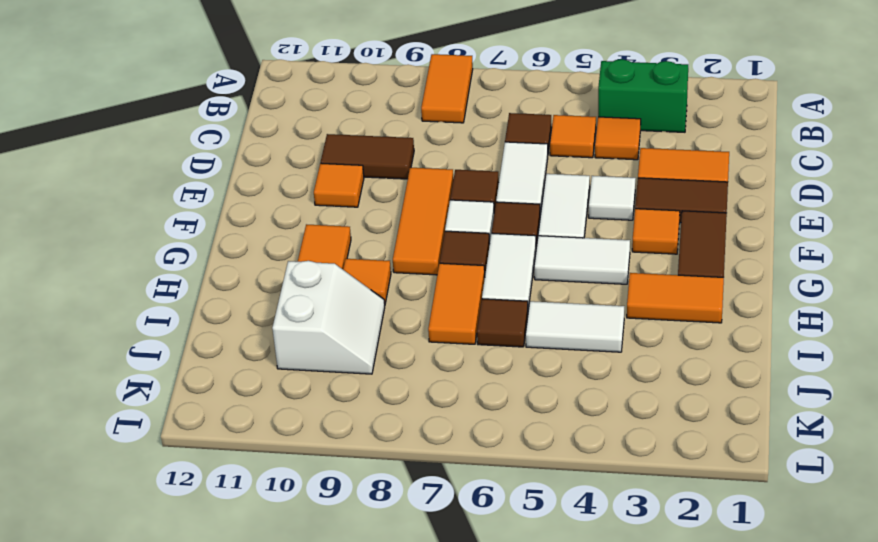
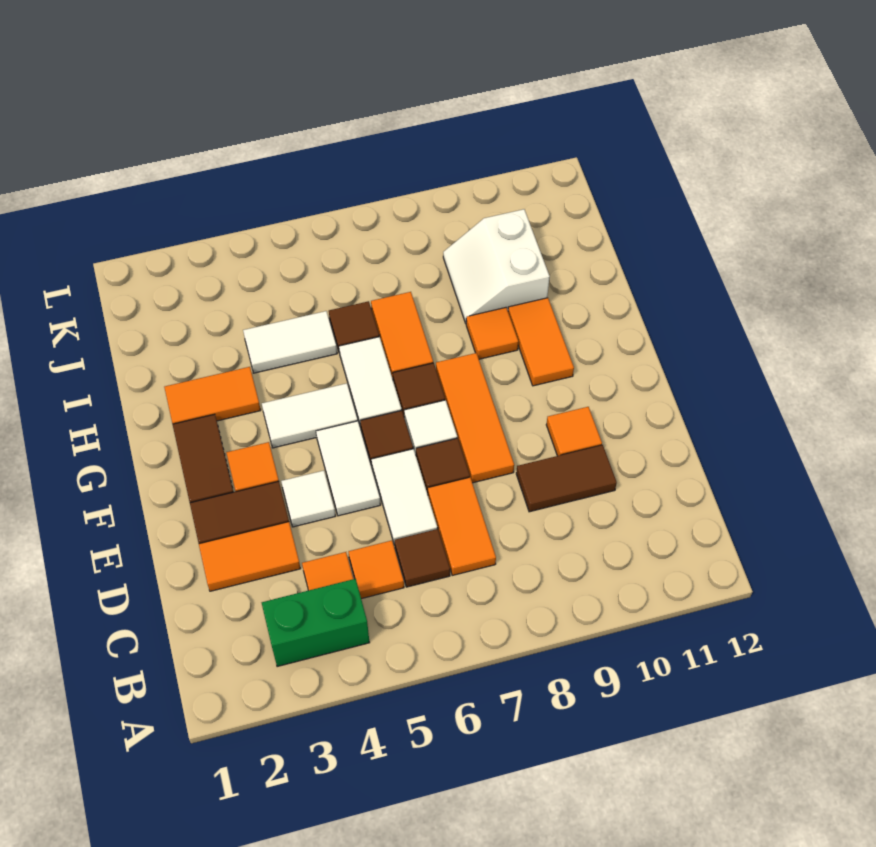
orange 1x2 tile [421,54,473,123] -> orange 1x2 tile moved to [428,478,496,575]

